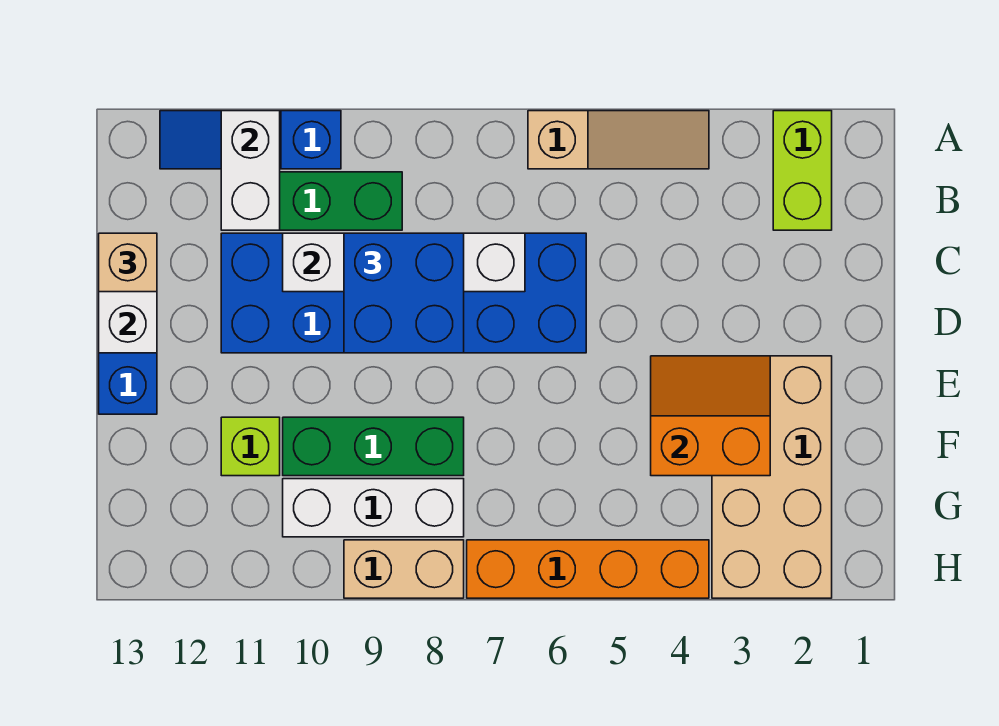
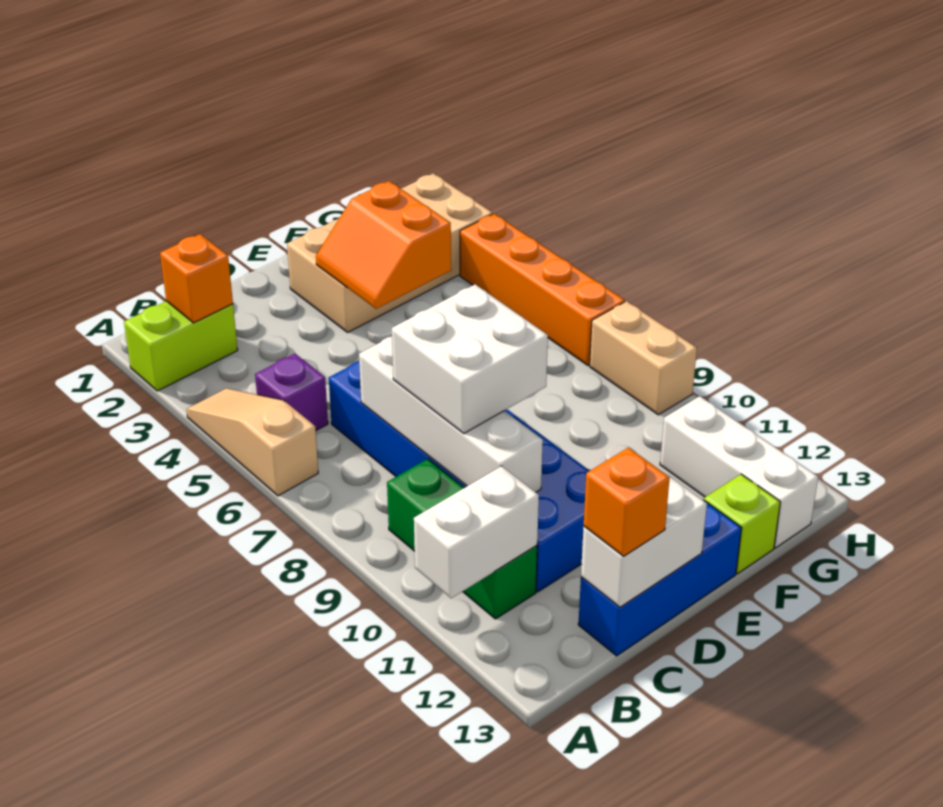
blue 1x3 slope [160,111,341,169] -> none
none -> orange 1x1 brick [160,234,233,323]
none -> purple 1x1 brick [255,354,328,431]
blue 2x2 brick [344,233,464,353] -> white 2x2 brick [392,284,548,433]
tan 1x1 brick [99,233,157,292] -> orange 1x1 brick [584,448,670,556]
green 1x3 brick [283,417,464,476] -> none
lime 1x1 brick [221,417,280,476] -> lime 1x1 brick moved to [704,474,780,574]
white 1x3 brick [283,479,464,537] -> white 1x3 brick moved to [660,396,818,548]

